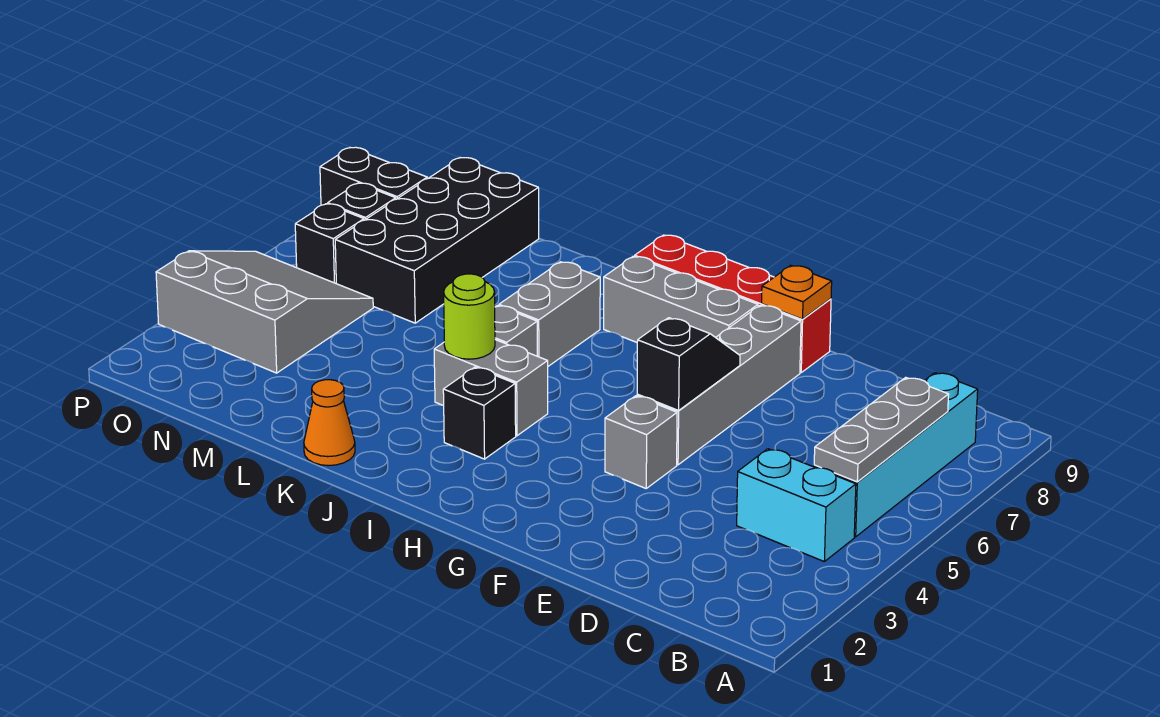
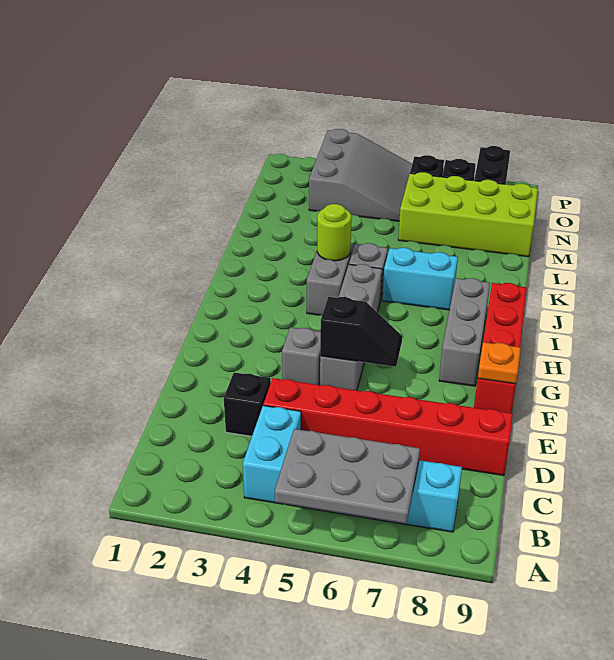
grey 1x3 plate [814,377,949,482] -> grey 2x3 plate [275,429,420,524]
none -> red 1x6 brick [263,378,513,476]
grey 1x4 brick [637,305,801,465] -> grey 1x4 brick turned to [320,264,382,390]
black 1x1 brick [443,367,516,459] -> black 1x1 brick moved to [224,373,271,436]
grey 1x2 brick [499,262,600,366] -> cyan 1x2 brick [382,248,458,310]
orange 1x1 cone [304,380,355,466] -> none
black 2x4 brick [335,158,539,323] -> lime 2x4 brick [398,172,538,257]

